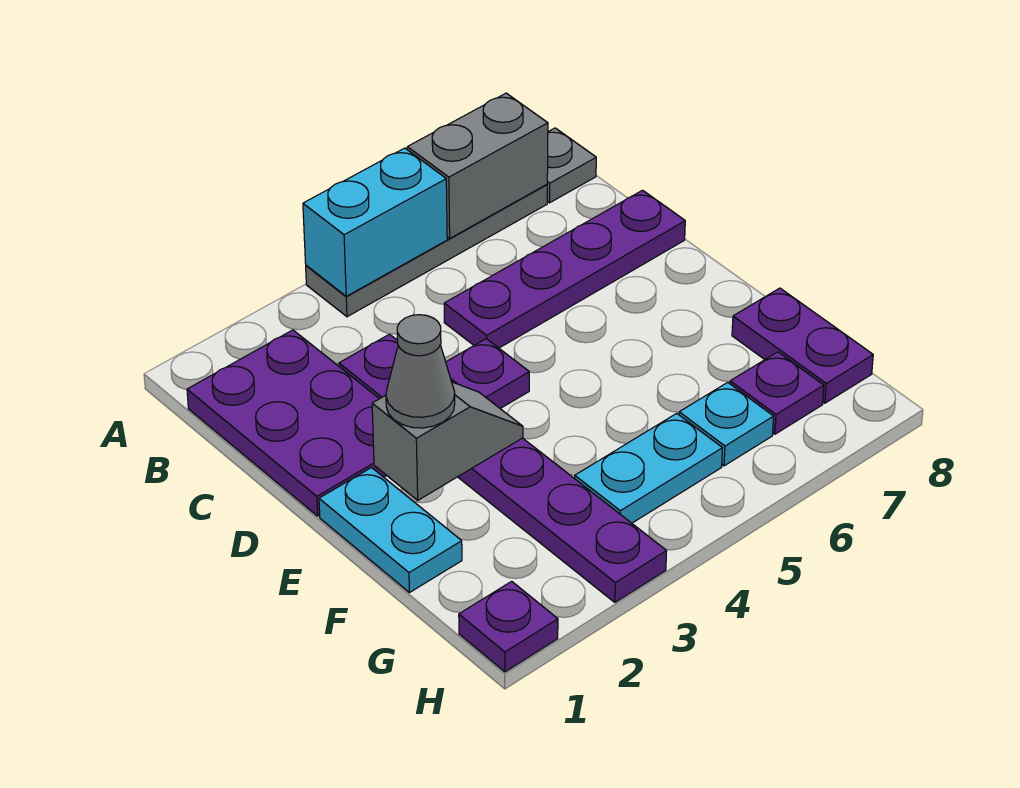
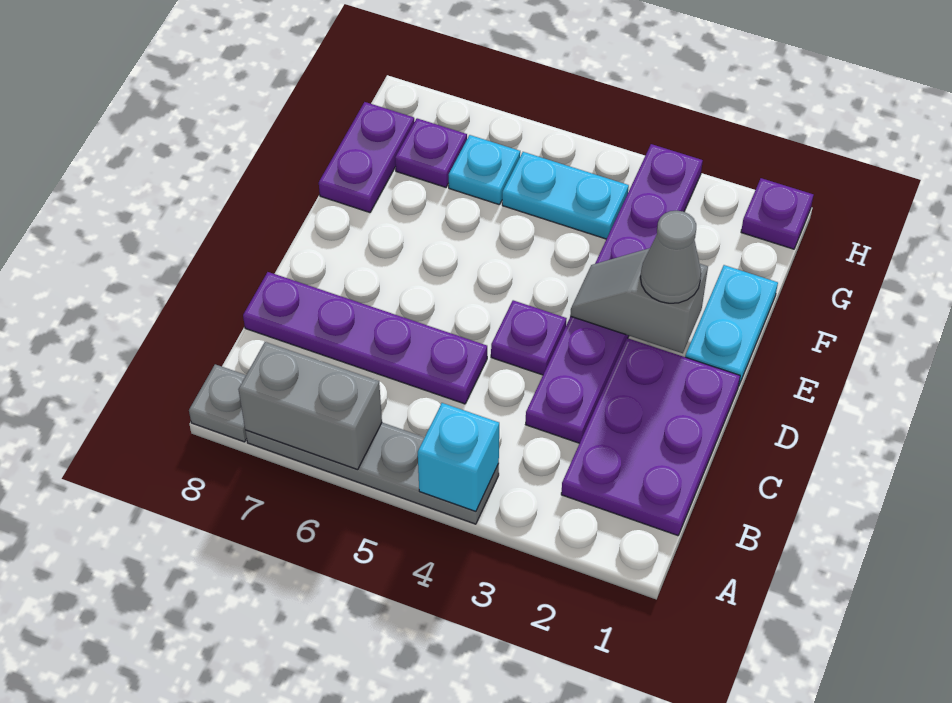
cyan 1x2 brick [303,148,447,296] -> cyan 1x1 brick [418,403,499,511]

